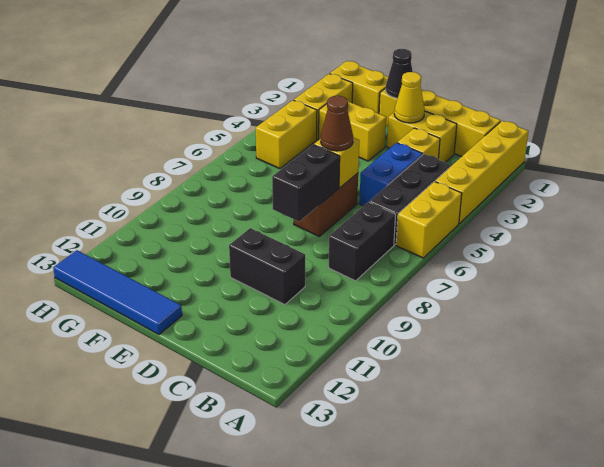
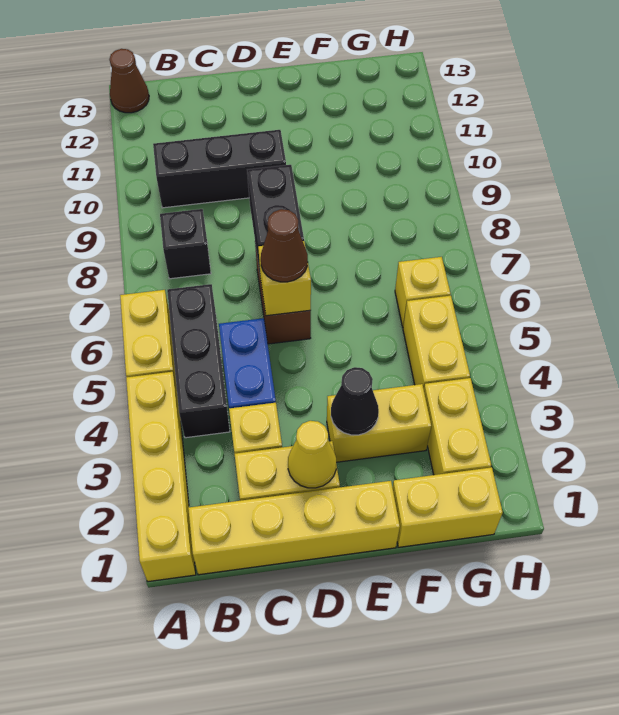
none -> brown 1x1 cone [109,49,149,113]
black 1x2 brick [329,202,396,281] -> black 1x1 brick [160,209,211,279]
black 1x2 brick [229,228,305,305] -> black 1x3 brick [153,130,286,208]
black 1x1 cone [386,49,413,98] -> black 1x1 cone moved to [331,367,379,435]
blue 1x4 tile [53,250,182,334] -> none
none -> yellow 1x1 brick [395,257,451,327]

